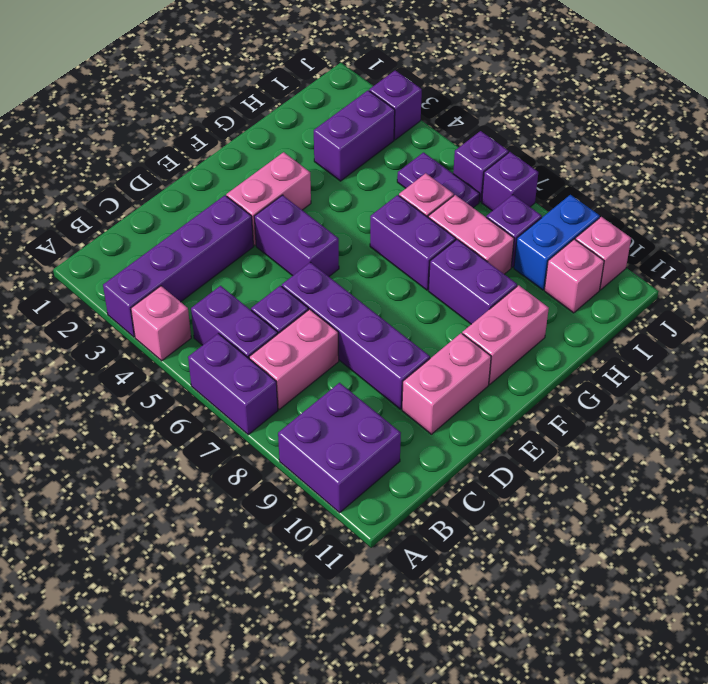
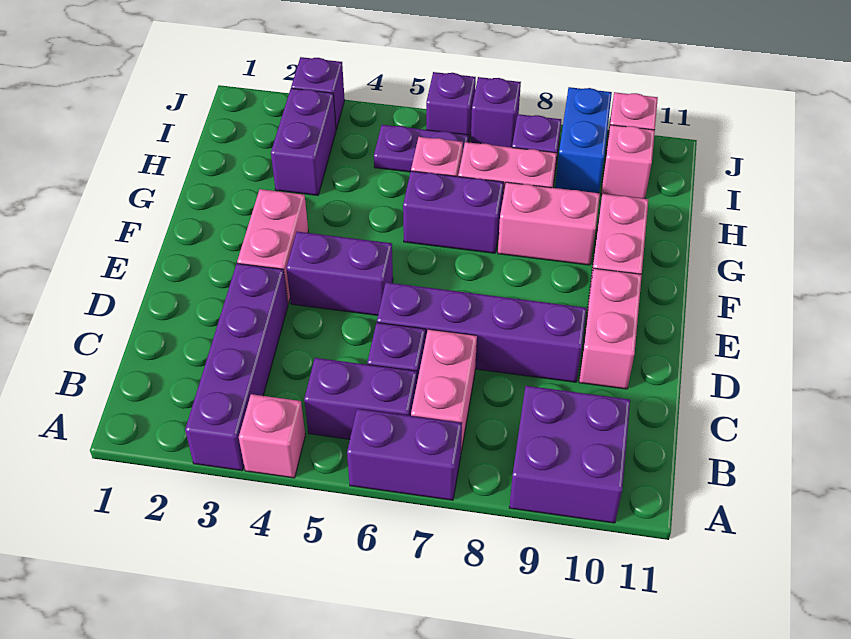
purple 1x2 brick [428,239,517,324] -> pink 1x2 brick [498,182,600,265]

